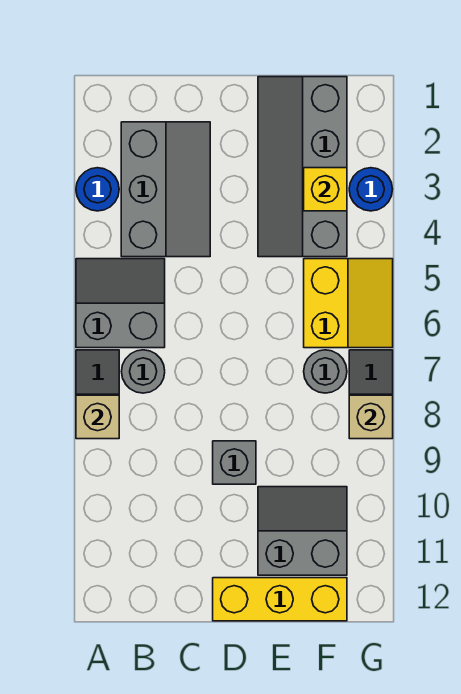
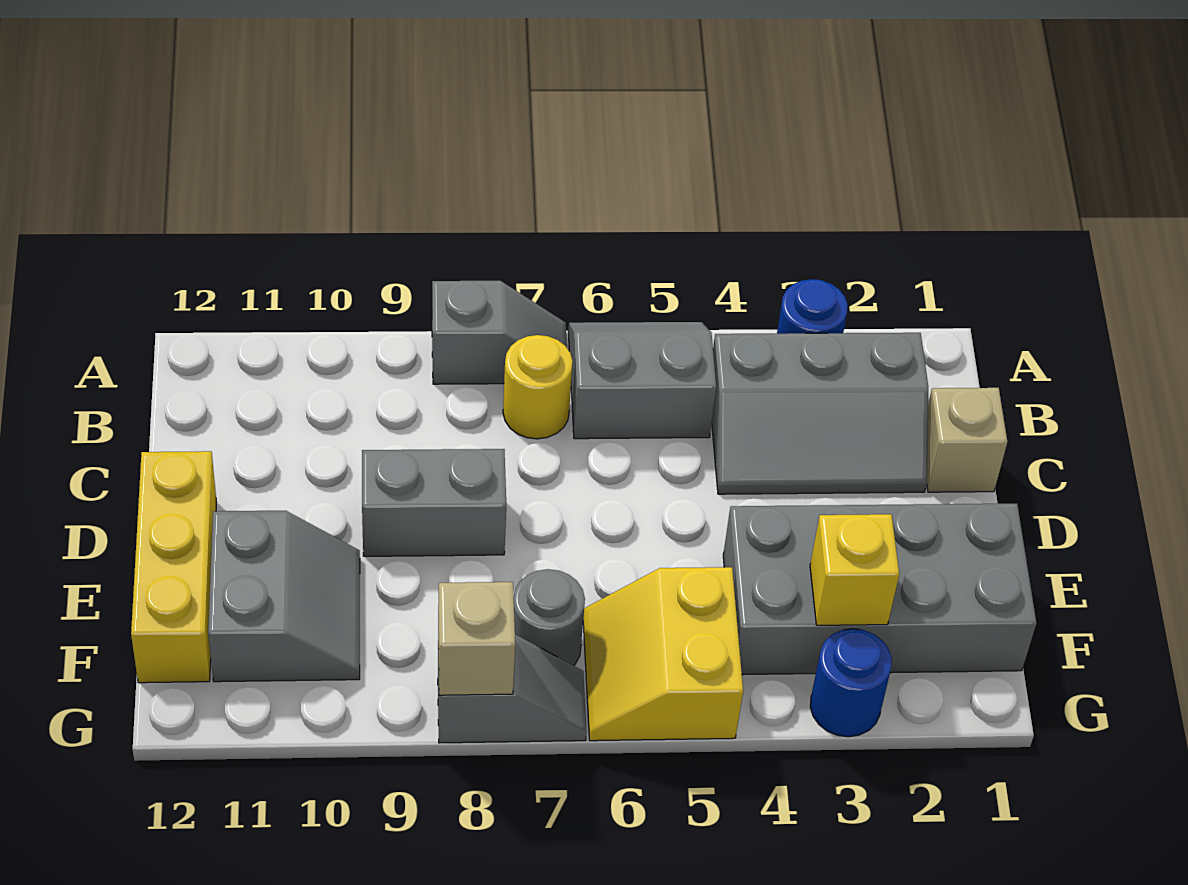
grey 2x2 slope [76,259,165,348] -> grey 2x2 slope turned to [568,322,716,439]
tan 1x1 brick [76,395,119,439] -> tan 1x1 brick moved to [927,388,1007,492]
grey 1x1 round brick [122,350,165,393] -> yellow 1x1 round brick [503,335,573,439]
grey 1x1 brick [213,441,256,484] -> grey 1x2 brick [362,449,506,556]
grey 2x4 slope [258,77,347,257] -> grey 2x4 brick [723,504,1036,675]
yellow 2x2 slope [304,259,393,348] -> yellow 2x2 slope turned to [583,567,743,741]

